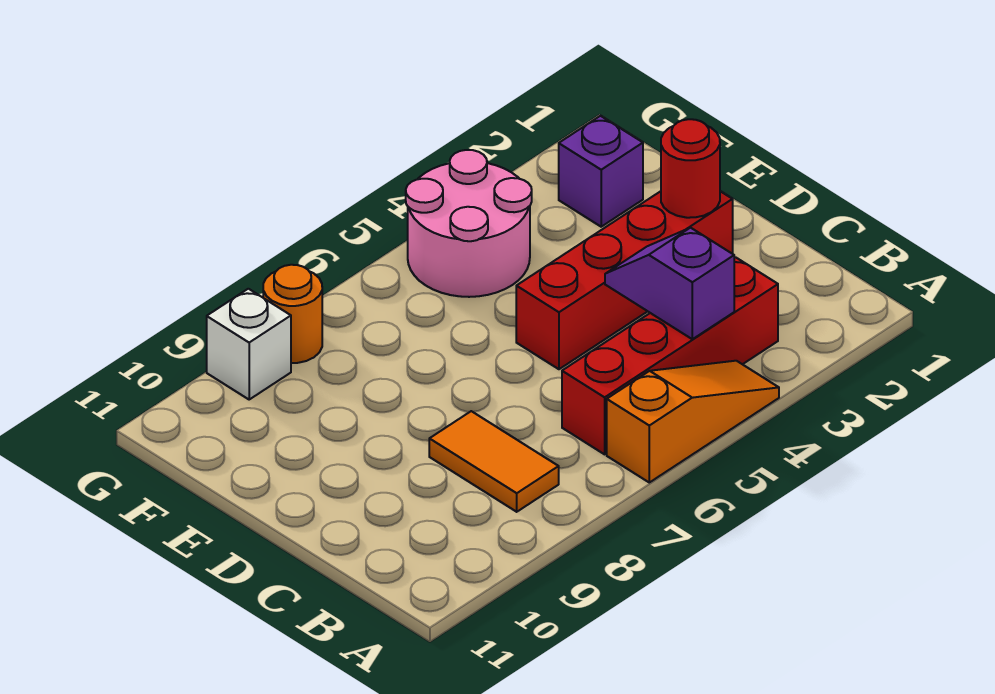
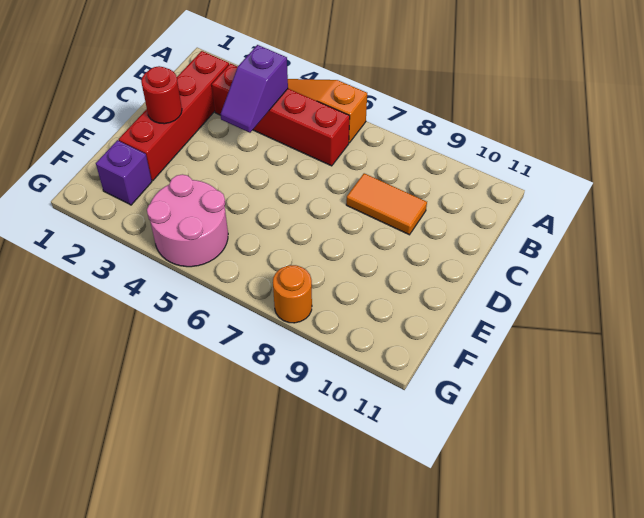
orange 1x2 tile [429,411,559,512] -> orange 1x2 tile turned to [346,173,427,235]
red 1x4 brick [516,191,733,369] -> red 1x4 brick turned to [119,51,229,181]
white 1x1 brick [207,289,291,399] -> none

